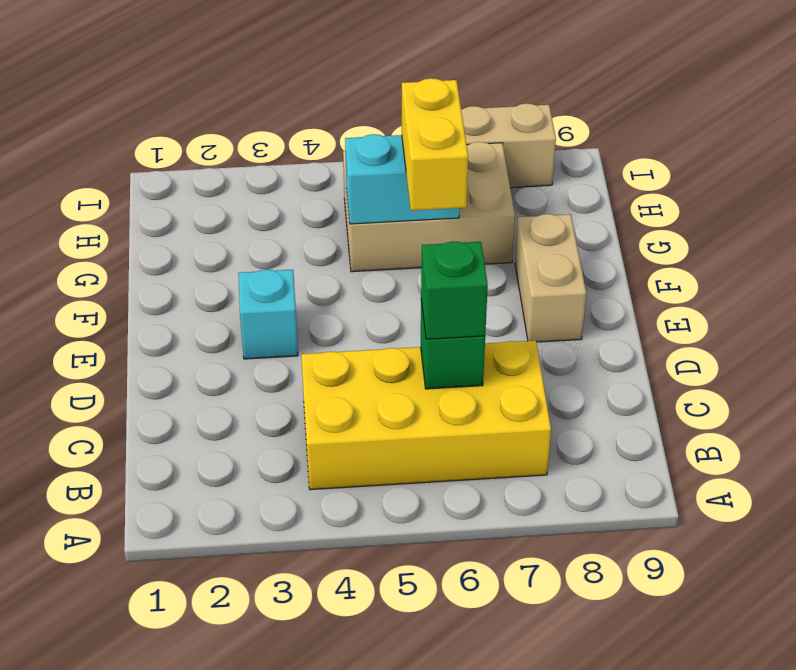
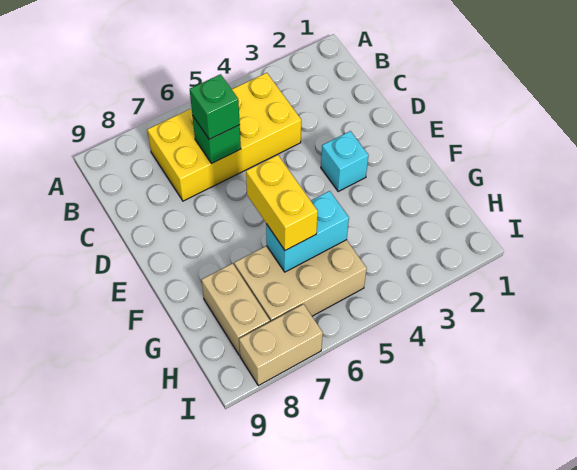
tan 1x2 brick [515,214,586,342] -> tan 1x2 brick moved to [202,263,270,356]

